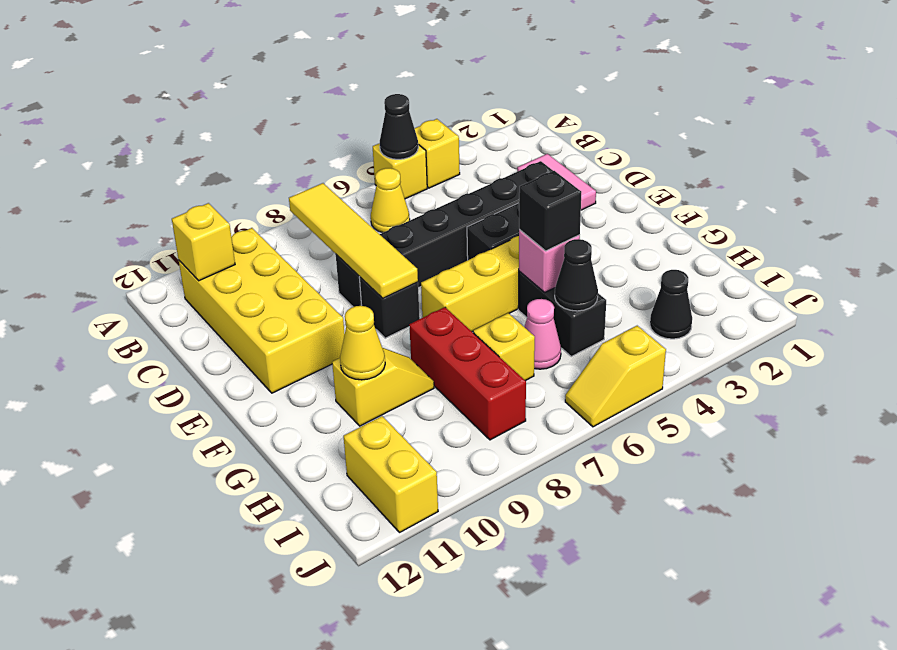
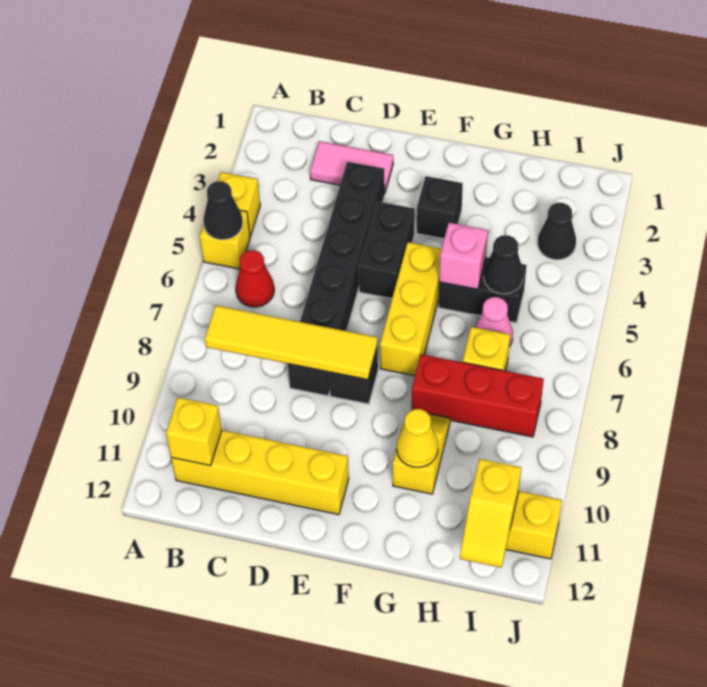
yellow 1x1 cone [371,168,410,233] -> red 1x1 cone [236,250,274,307]
yellow 2x4 brick [179,228,345,393] -> yellow 1x4 brick [171,430,349,515]
black 1x1 brick [519,171,581,251] -> black 1x1 brick moved to [417,176,463,239]
yellow 1x2 slope [565,326,666,427] -> yellow 1x2 slope moved to [460,459,521,568]

